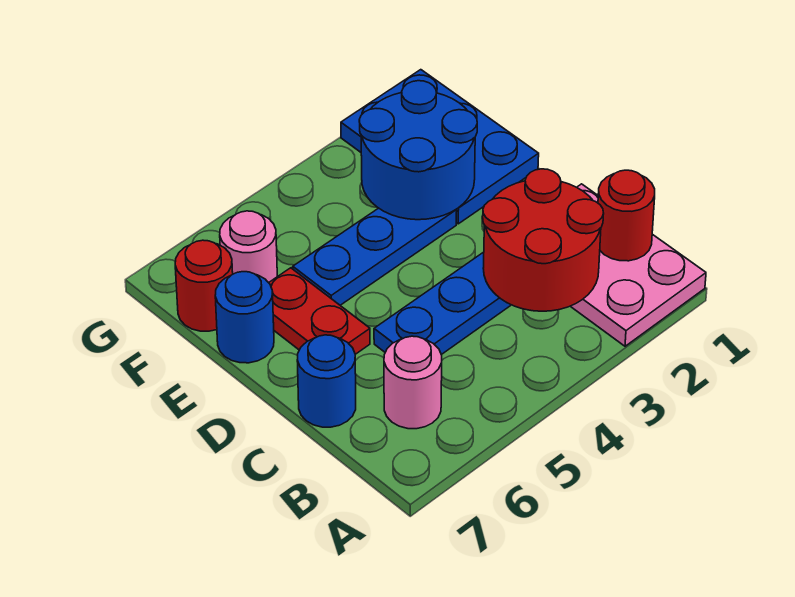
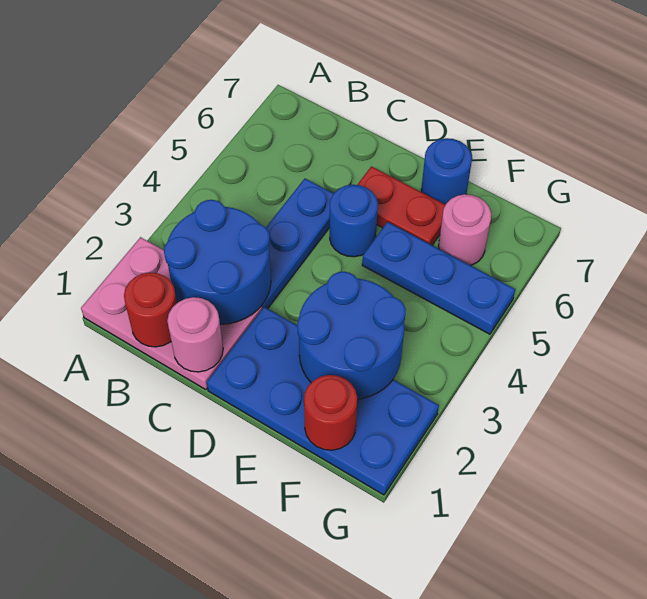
red 2x2 round brick [483,169,604,311] -> blue 2x2 round brick [164,200,271,324]
pink 1x1 round brick [384,336,442,429] -> pink 1x1 round brick moved to [167,297,223,372]
blue 1x1 round brick [297,335,356,427] -> blue 1x1 round brick moved to [330,185,378,257]
blue 2x3 plate [341,70,539,224] -> blue 2x4 plate [207,307,439,495]
blue 1x3 plate [293,208,457,305] -> blue 1x3 plate turned to [362,222,515,334]
red 1x1 round brick [175,240,233,331] -> red 1x1 round brick moved to [304,375,357,450]

